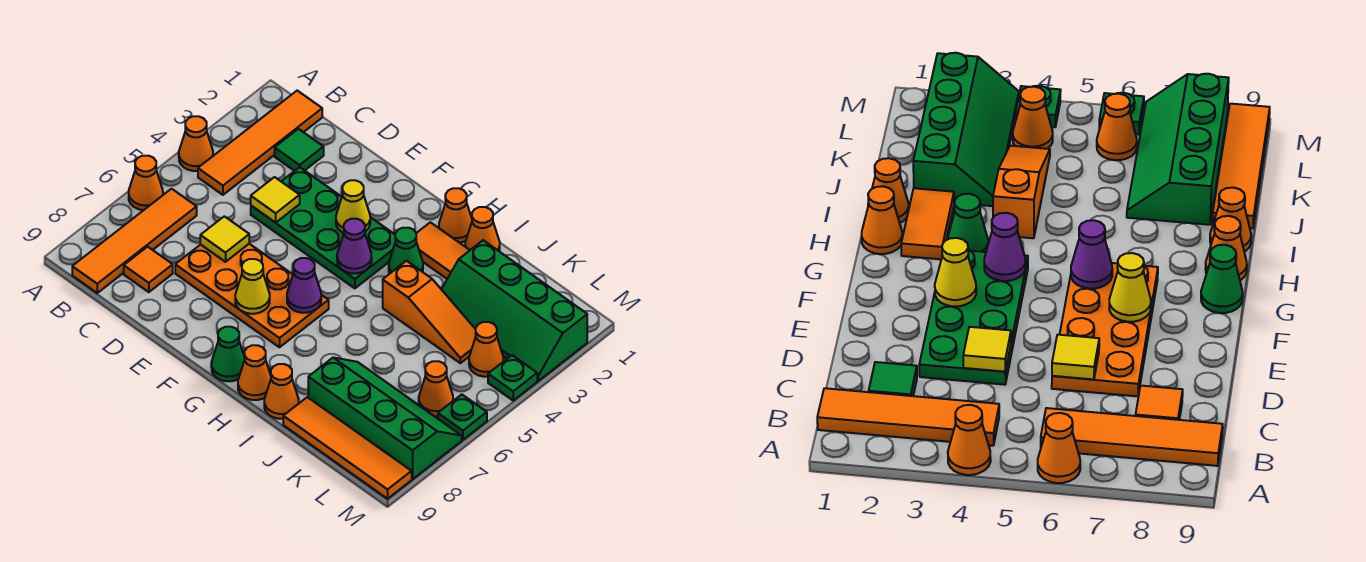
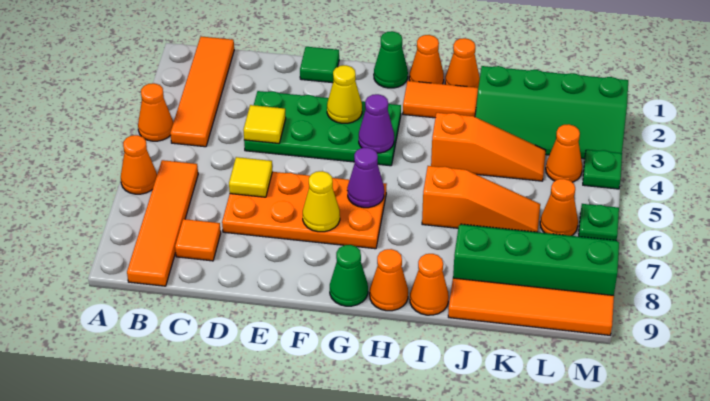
green 1x1 tile [275,129,324,171] -> green 1x1 tile moved to [300,47,339,83]
green 1x1 cone [389,228,423,273] -> green 1x1 cone moved to [374,31,408,88]
none -> orange 1x3 slope [422,166,540,232]

